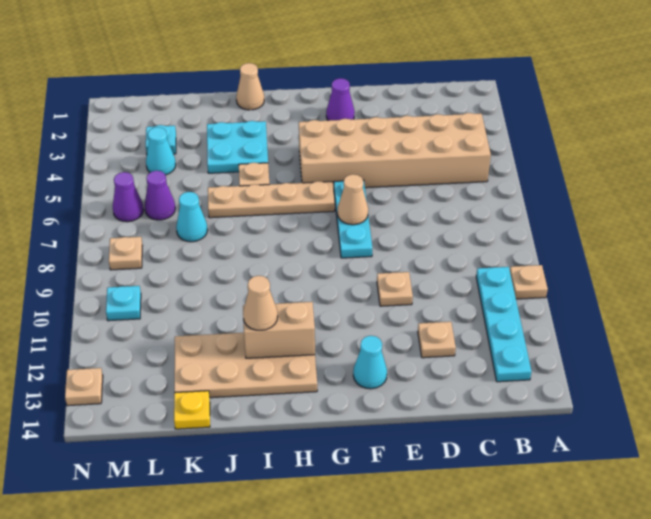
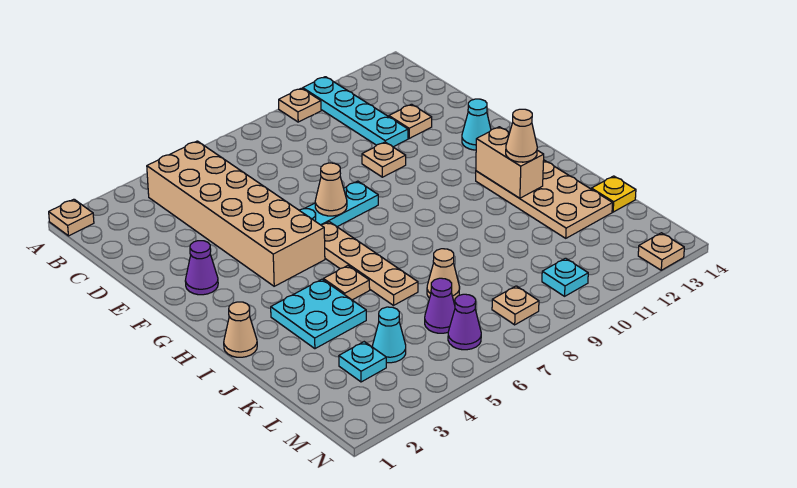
none -> tan 1x1 plate [49,199,94,236]
cyan 1x4 plate [476,267,532,382] -> cyan 1x4 plate turned to [303,77,408,147]
cyan 1x1 cone [176,192,207,242] -> tan 1x1 cone [427,249,460,301]

